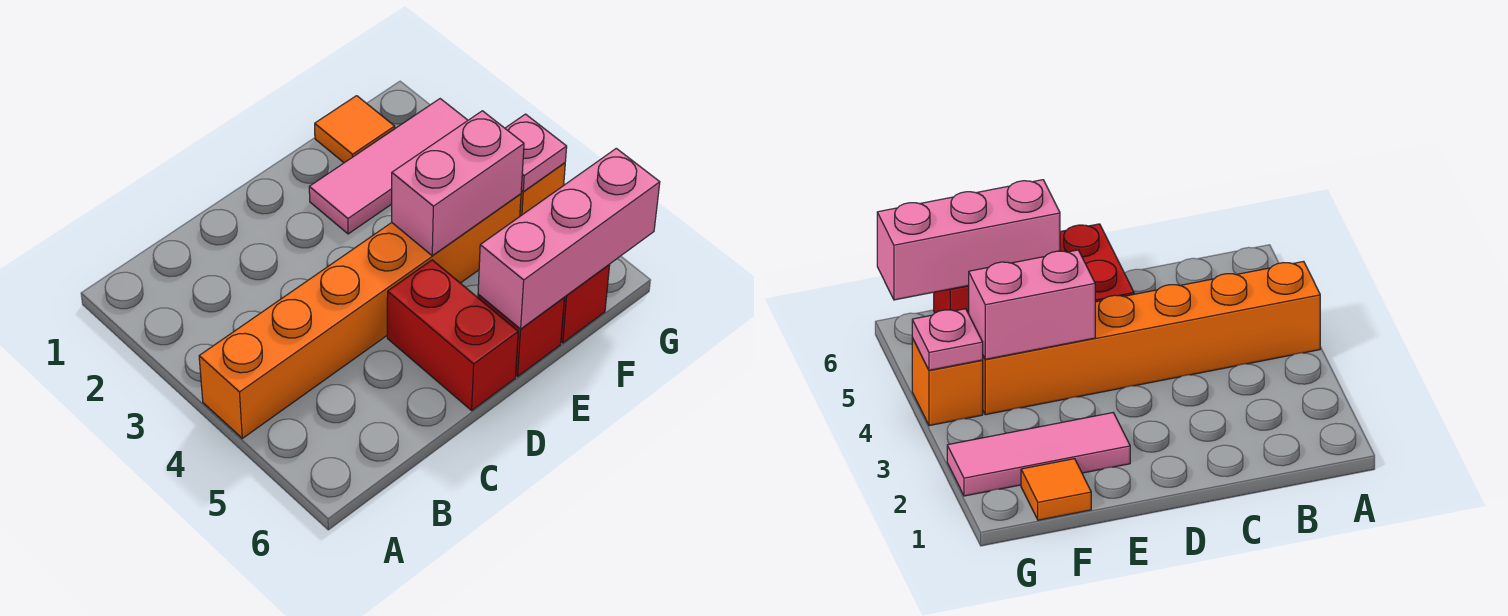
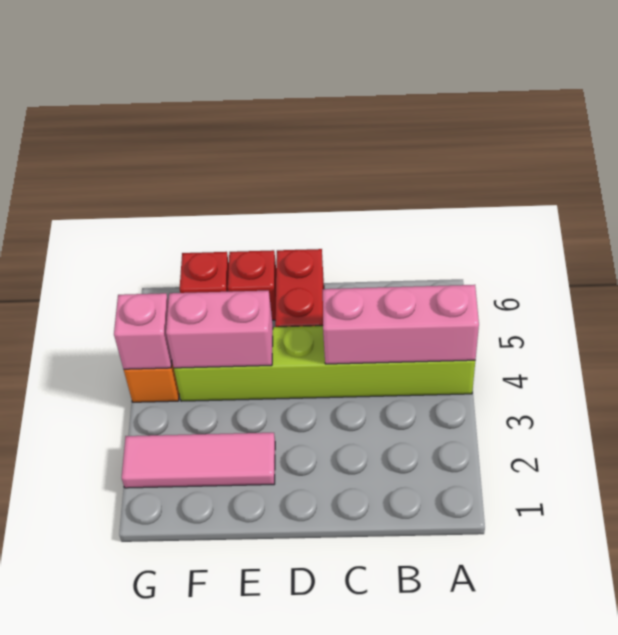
orange 1x6 brick [199,194,521,438] -> lime 1x6 brick [174,326,475,401]
pink 1x3 brick [478,148,660,329] -> pink 1x3 brick moved to [323,285,479,364]
orange 1x1 tile [315,96,395,163] -> none
pink 1x1 plate [505,114,567,192] -> pink 1x1 brick [114,293,172,369]

